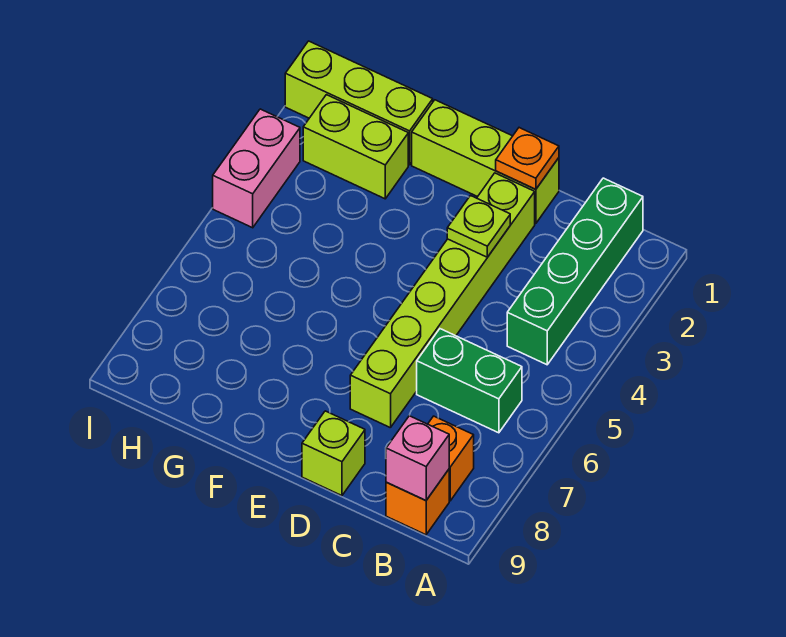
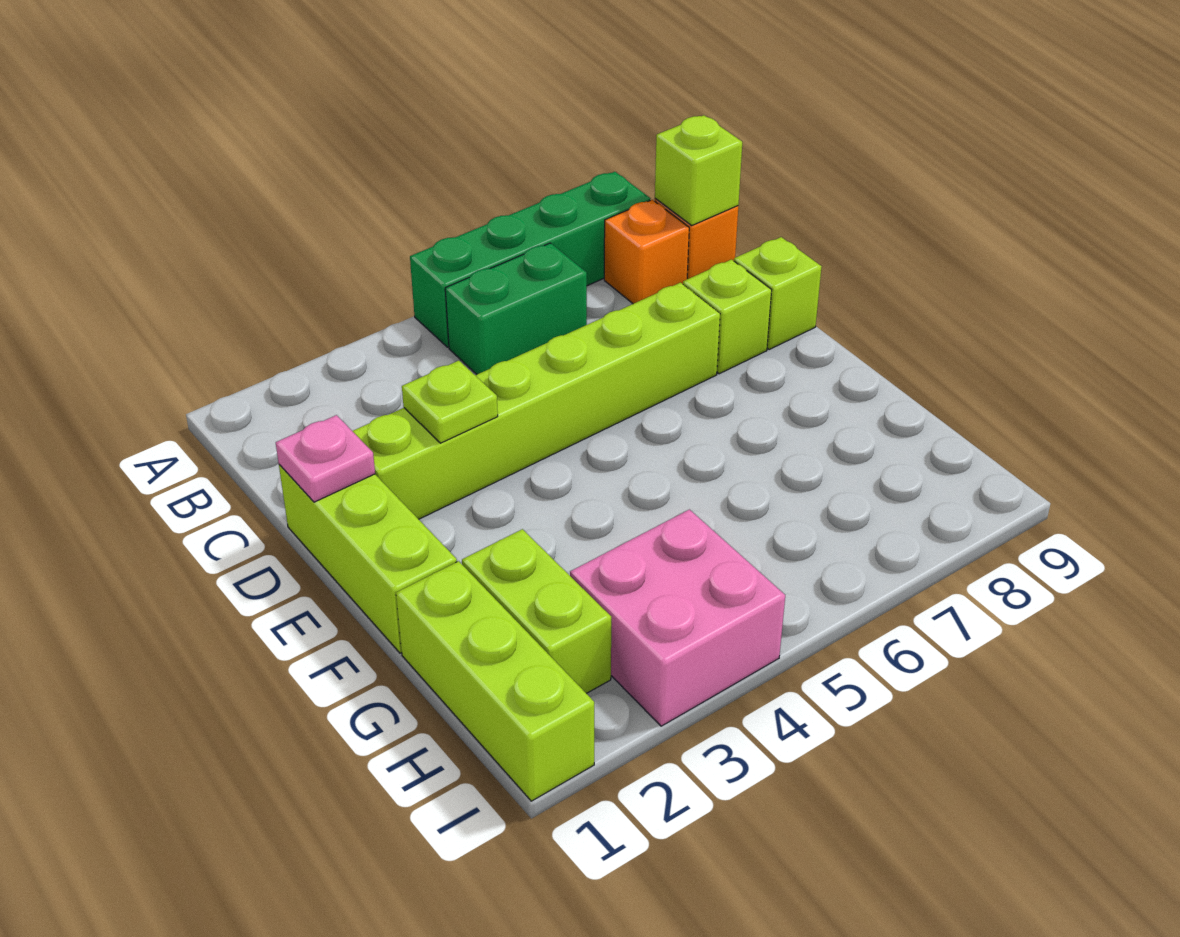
green 1x4 brick [507,178,643,365] -> green 1x4 brick moved to [410,172,651,347]
green 1x2 brick [417,329,522,433] -> green 1x2 brick turned to [445,243,587,374]
pink 1x1 brick [386,416,449,500] -> lime 1x1 brick [655,115,742,225]
orange 1x1 plate [496,128,559,189] -> pink 1x1 plate [276,415,375,502]
none -> lime 1x1 brick [683,259,772,374]
pink 1x2 brick [213,109,300,228] -> pink 2x2 brick [570,510,785,726]

